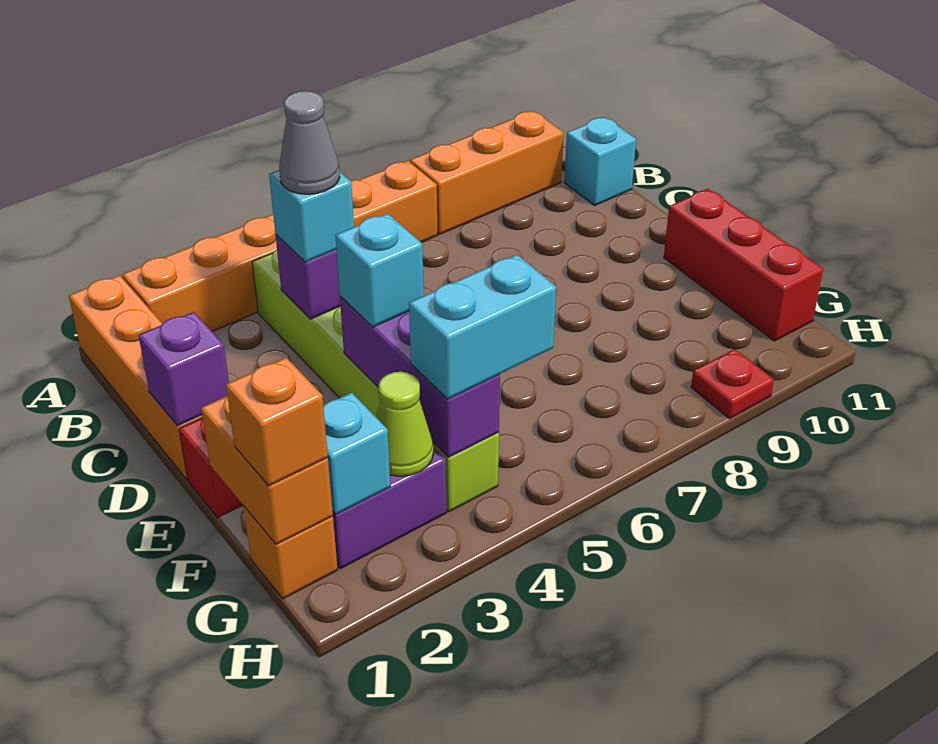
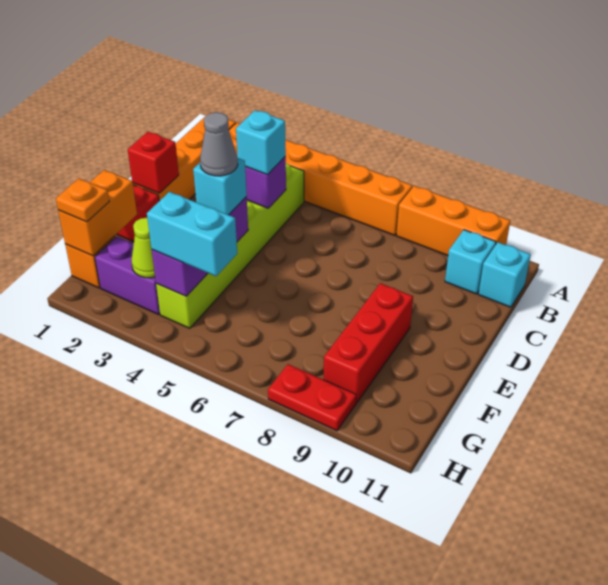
grey 1x1 cone [279,91,340,194] -> grey 1x1 cone moved to [200,112,238,176]
purple 1x1 brick [139,312,229,426] -> red 1x1 brick [128,132,179,193]
red 1x3 brick [664,189,823,341] -> red 1x3 brick moved to [323,283,413,403]
orange 1x1 brick [226,357,328,486] -> orange 1x1 plate [56,179,109,222]
cyan 1x1 brick [323,393,390,514] -> cyan 1x1 brick moved to [445,230,496,294]
red 1x1 plate [691,349,774,419] -> red 1x2 plate [268,364,356,431]

